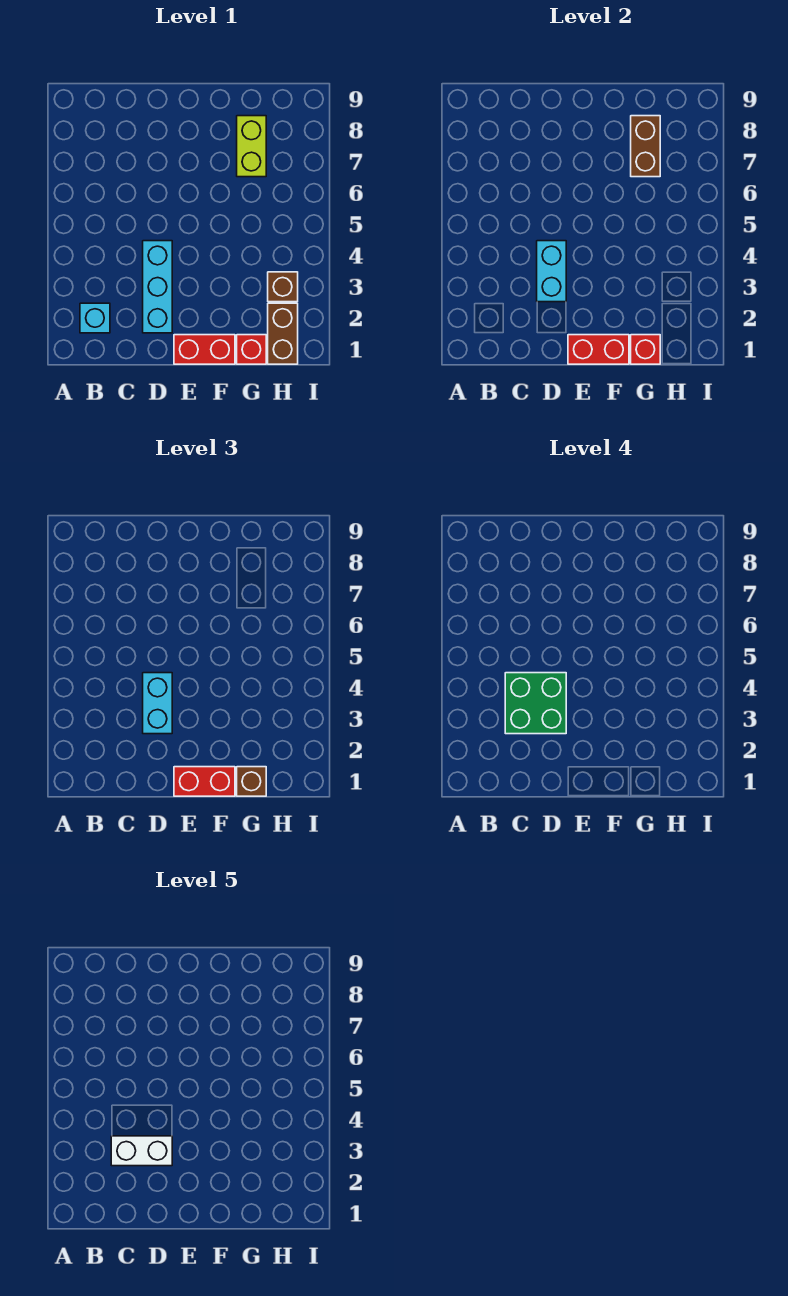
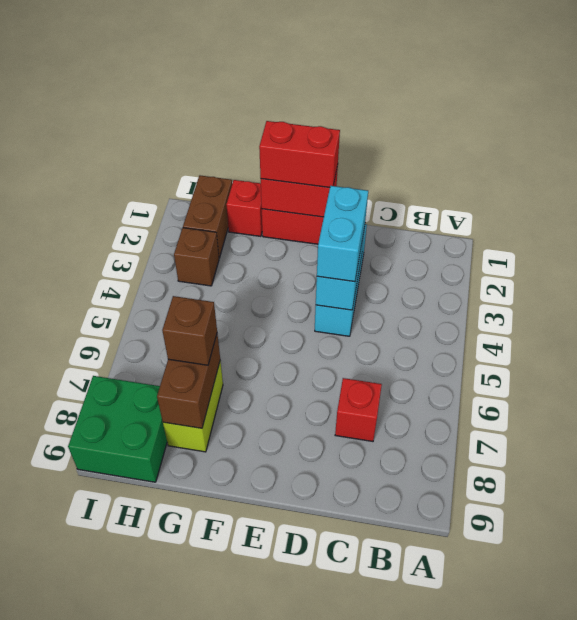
cyan 1x1 brick [80,303,110,333] -> none
green 2x2 brick [505,673,566,734] -> green 2x2 brick moved to [68,376,167,482]
white 1x2 brick [111,1136,172,1166] -> none
red 1x1 brick [631,335,660,364] -> red 1x1 brick moved to [335,378,382,441]
brown 1x1 brick [237,767,266,796] -> brown 1x1 brick moved to [162,296,217,365]

